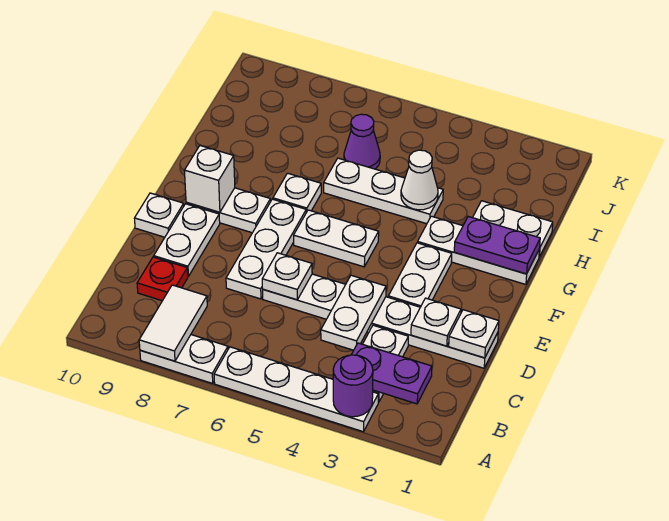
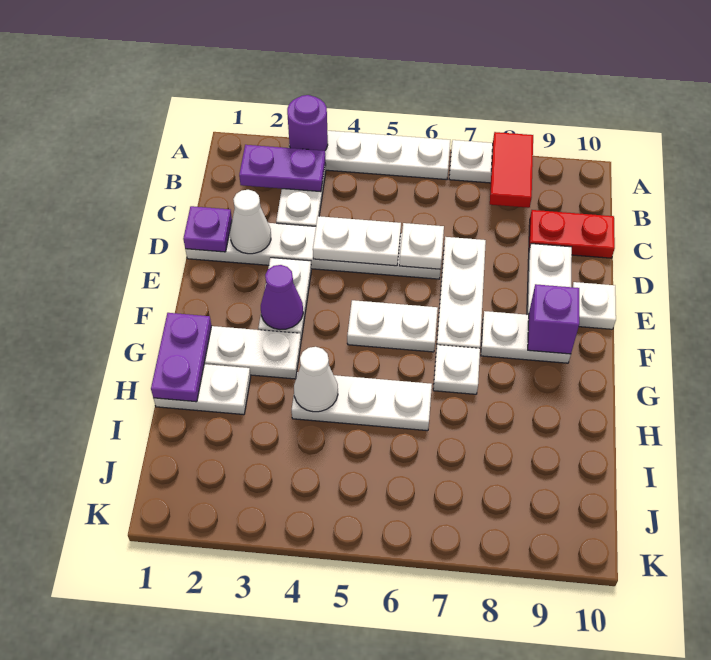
white 1x2 tile [139,285,207,361] -> red 1x2 tile [490,132,533,208]
white 1x2 plate [321,275,386,350] -> white 1x2 plate turned to [313,216,401,266]
red 1x1 plate [137,257,188,301] -> red 1x2 plate [529,210,615,258]
white 1x1 plate [449,310,499,358] -> purple 1x1 plate [183,206,232,252]
white 1x1 plate [411,298,461,346] -> white 1x1 cone [230,190,271,254]
white 1x1 brick [184,146,235,212] -> purple 1x1 brick [528,284,579,354]
purple 1x2 plate [454,217,540,274] -> purple 1x2 plate turned to [151,313,212,402]
purple 1x1 cone [344,114,380,169] -> purple 1x1 cone moved to [261,265,303,330]

